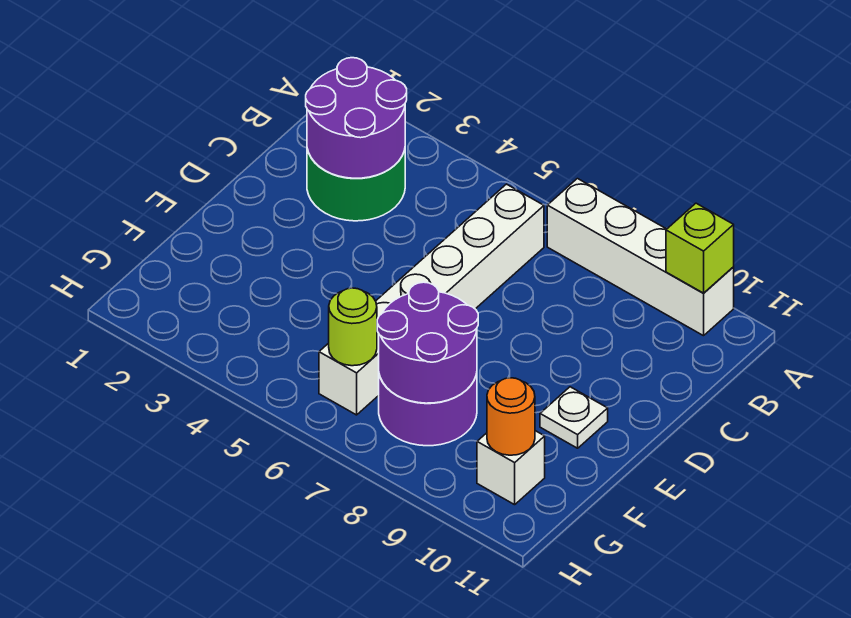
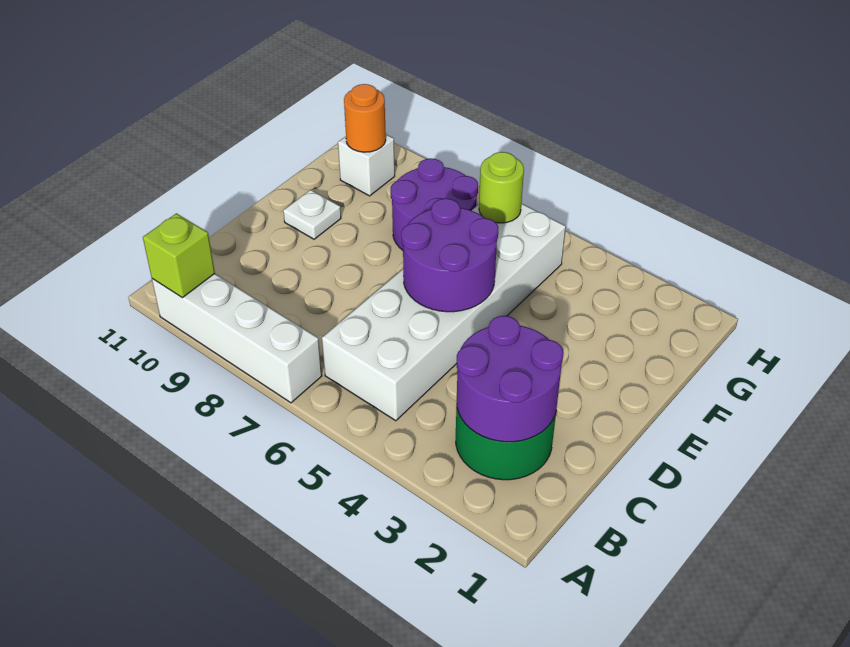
white 1x6 brick [319,184,544,415] -> white 2x6 brick [322,203,566,421]
purple 2x2 round brick [377,282,478,403] -> purple 2x2 round brick moved to [401,198,498,312]

